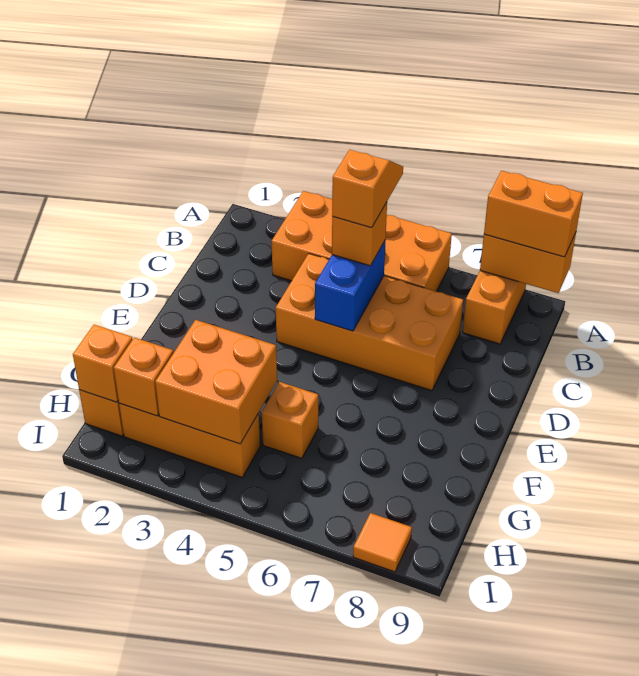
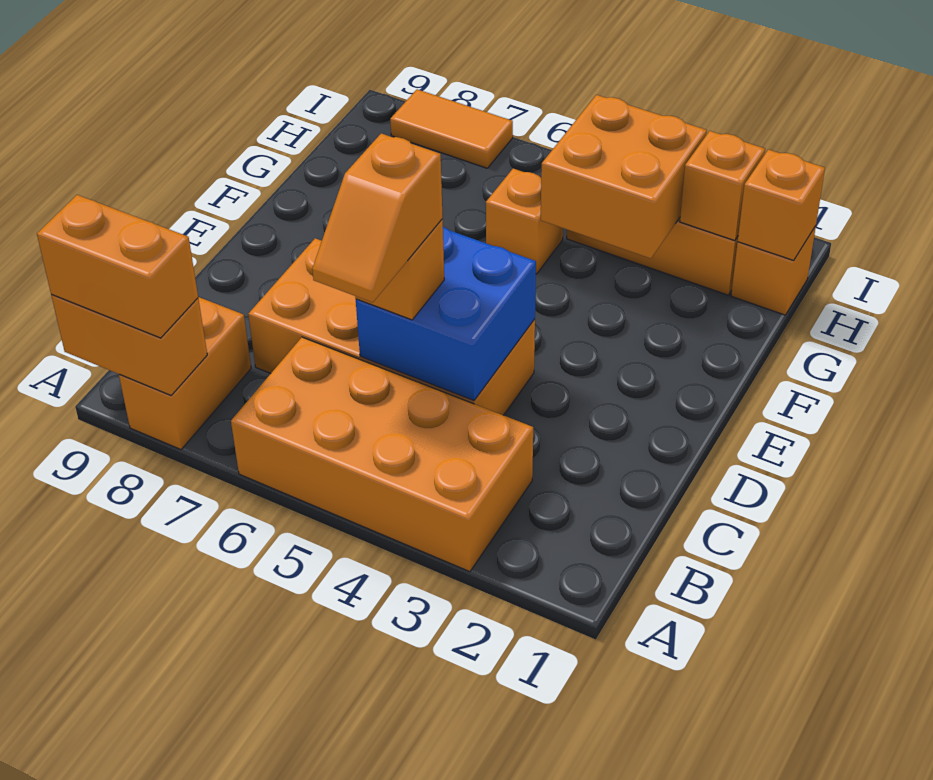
blue 1x2 brick [315,241,385,331] -> blue 2x2 brick [356,227,536,400]
orange 1x1 tile [353,513,412,572] -> orange 1x2 tile [390,89,513,168]

